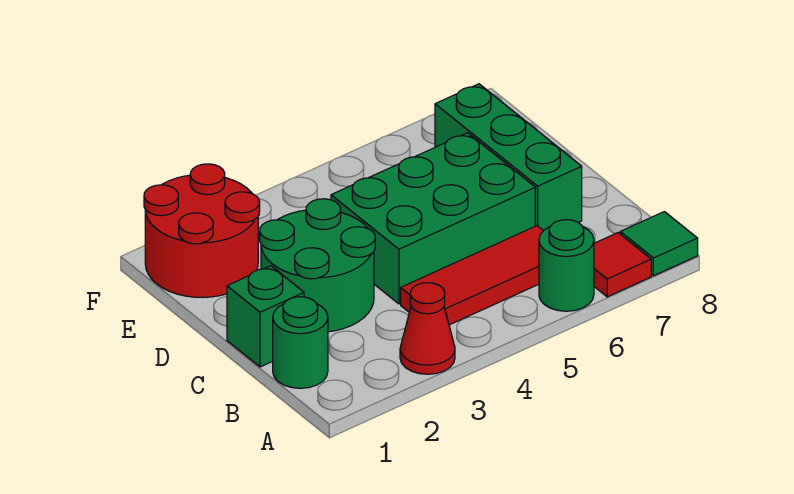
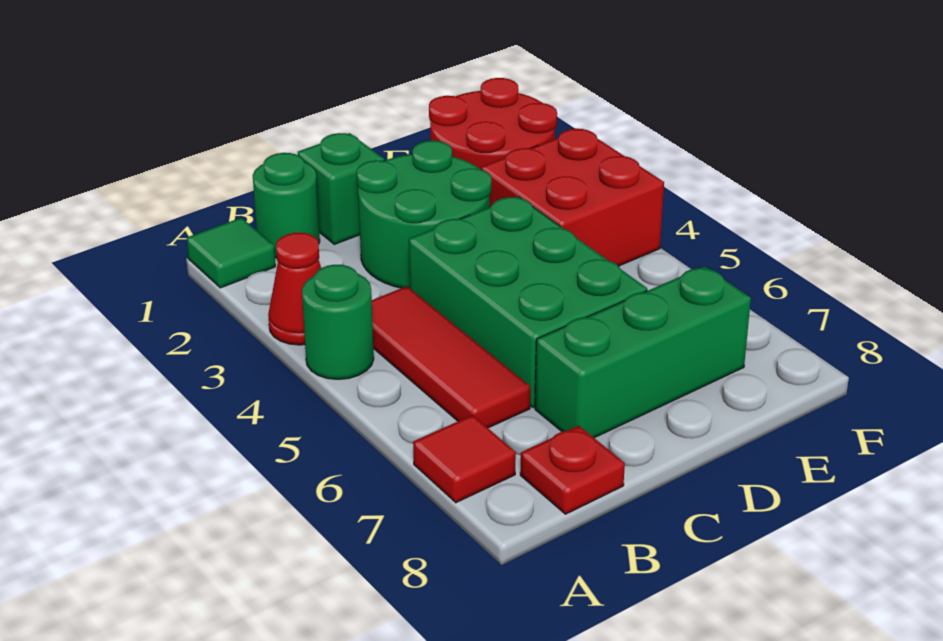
green 1x1 round brick [539,220,594,311] -> green 1x1 round brick moved to [302,265,374,379]
green 1x1 tile [620,212,698,276] -> green 1x1 tile moved to [187,218,275,288]
none -> red 1x1 plate [520,426,625,514]
none -> red 2x2 brick [481,129,664,266]

